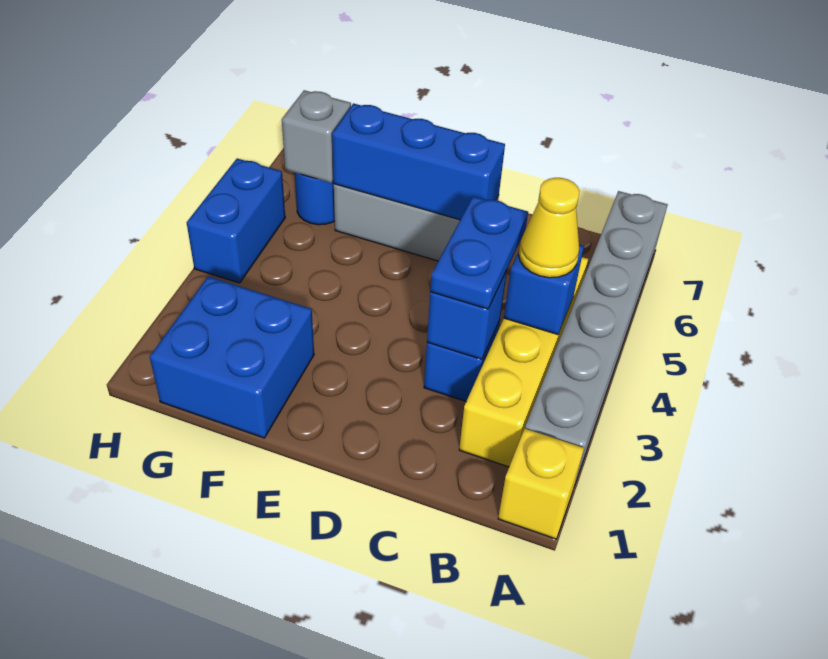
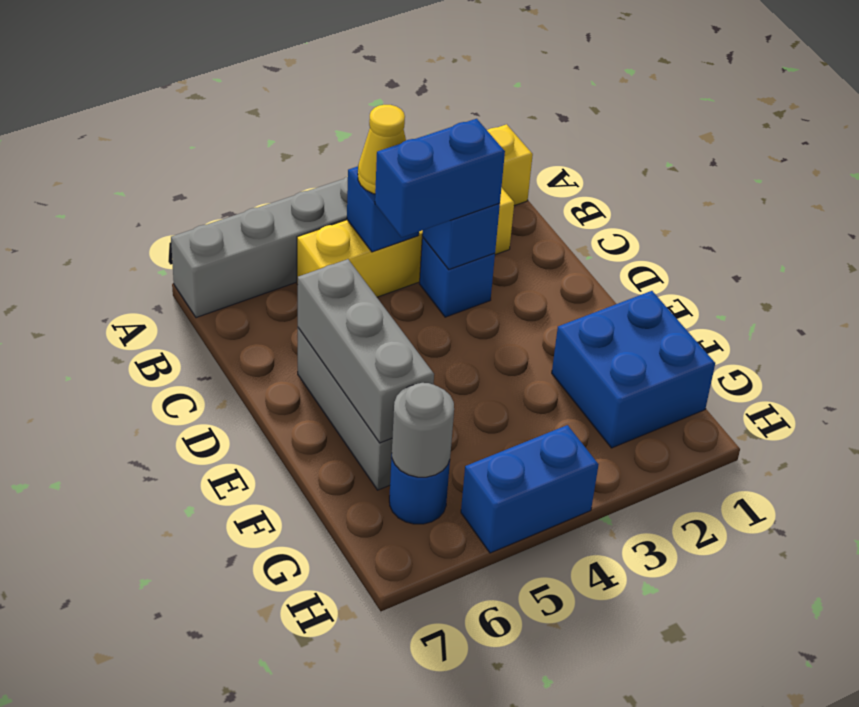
blue 1x2 plate [430,196,528,309] -> blue 1x2 brick [375,119,505,237]
blue 1x3 brick [332,103,505,220] -> grey 1x3 brick [298,259,434,443]
grey 1x1 brick [282,90,351,183] -> grey 1x1 round brick [392,383,454,477]

